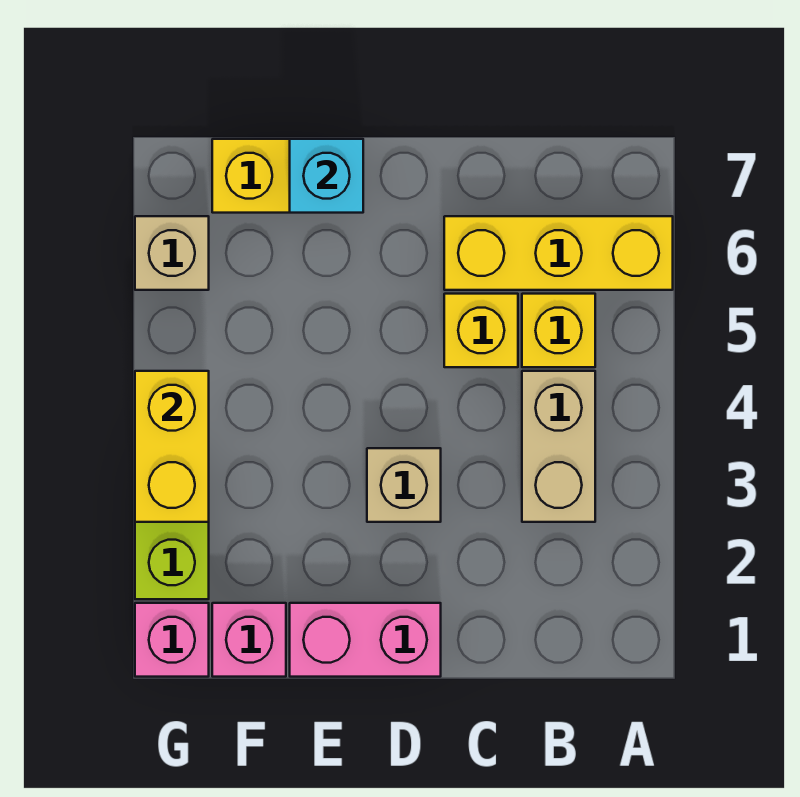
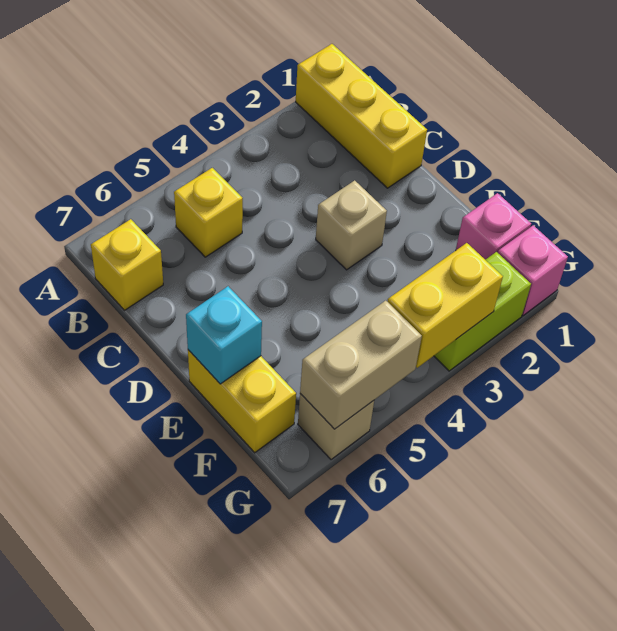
yellow 1x3 brick [444,216,673,290] -> yellow 1x3 brick moved to [296,44,427,188]
tan 1x2 brick [522,371,595,522] -> tan 1x2 brick moved to [300,301,422,429]
yellow 1x1 brick [444,294,518,367] -> yellow 1x1 brick moved to [91,219,163,310]
pink 1x2 brick [290,603,441,677] -> none

